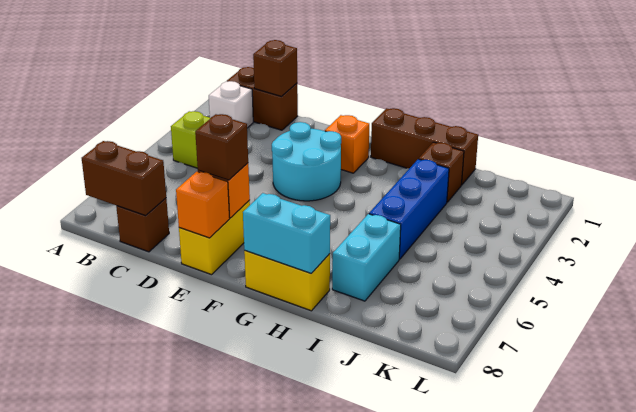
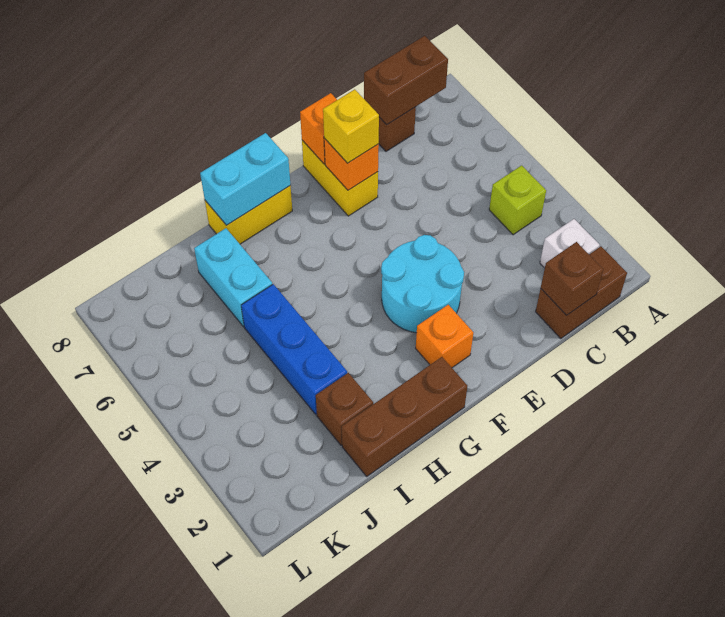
brown 1x1 brick [195,114,248,180] -> yellow 1x1 brick [323,89,379,163]

